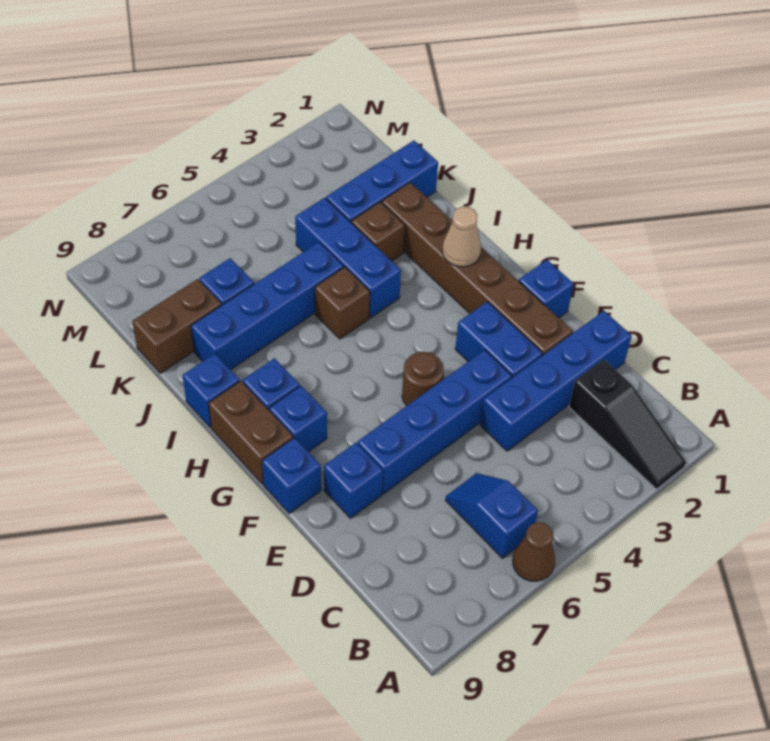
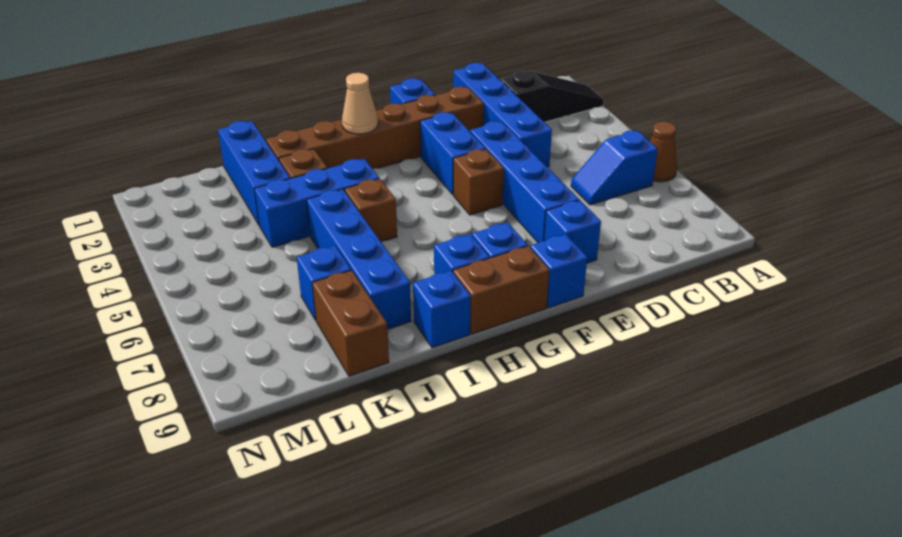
blue 1x2 brick [455,302,543,378] -> blue 1x2 brick turned to [420,112,485,195]
brown 1x1 round brick [402,352,444,406] -> brown 1x1 brick [453,149,504,215]

